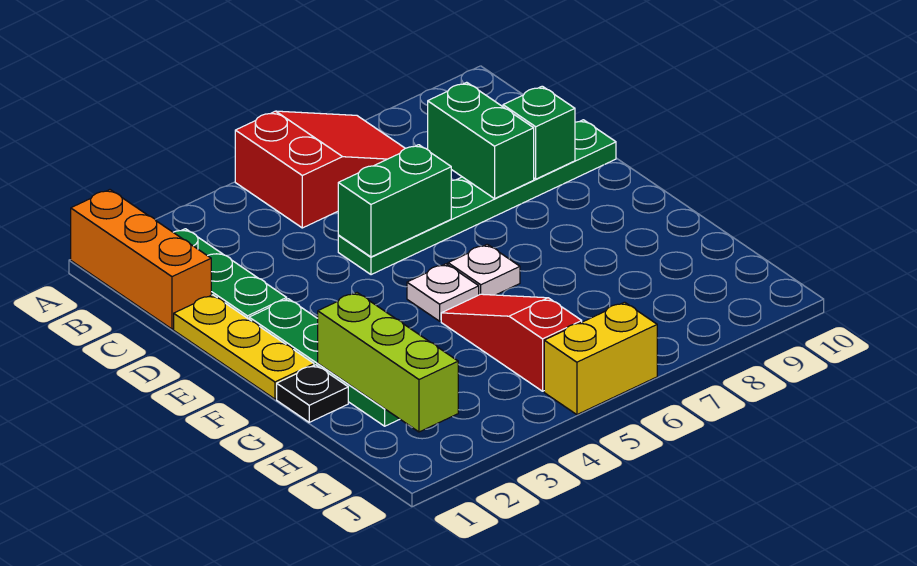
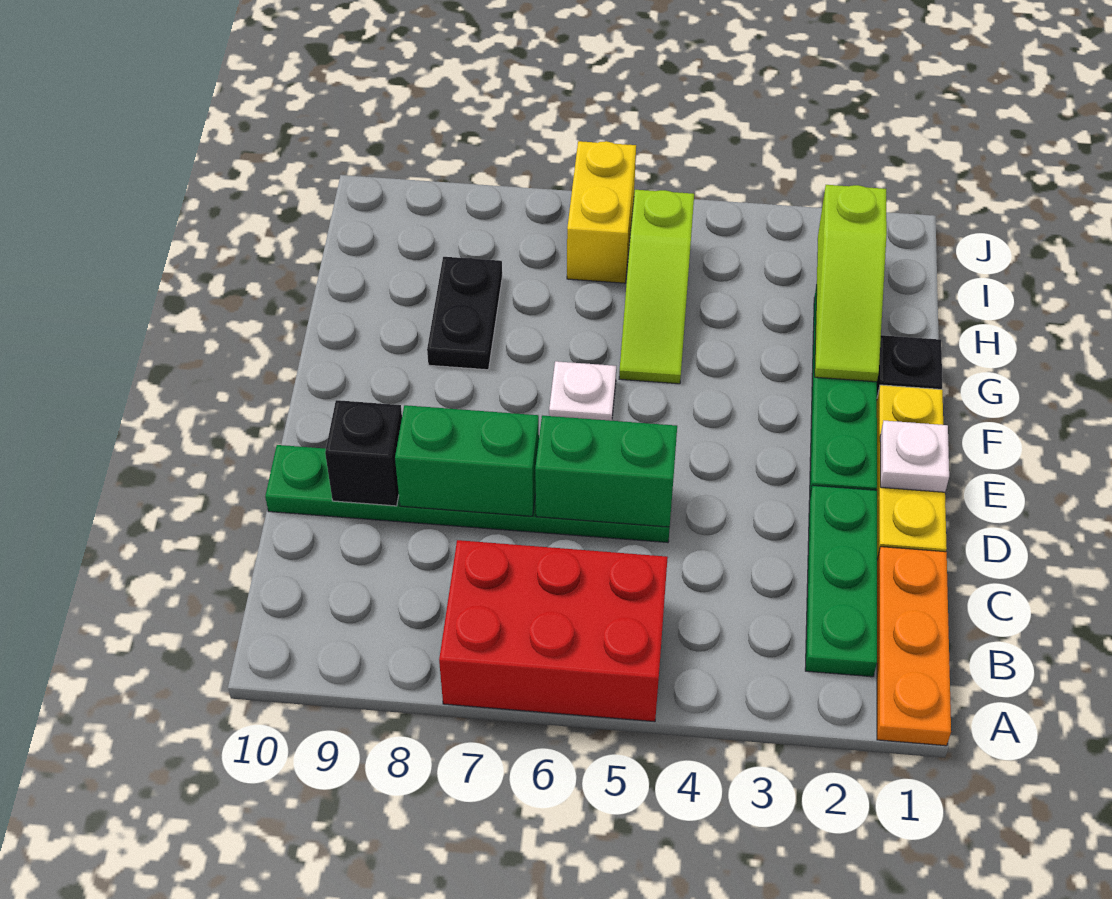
orange 1x3 brick [71,190,211,329] -> orange 1x3 plate [877,547,951,746]
red 2x3 slope [235,111,405,228] -> red 2x3 brick [439,540,668,722]
green 1x2 brick [428,82,534,199] -> green 1x2 brick turned to [395,405,539,516]
green 1x1 brick [503,86,575,179] -> black 1x1 brick [325,400,402,506]
white 1x1 plate [407,264,479,321] -> white 1x1 plate moved to [880,421,949,492]
lime 1x3 brick [318,293,458,432] -> lime 1x3 slope [815,185,887,382]
red 1x3 slope [441,294,582,391] -> lime 1x3 slope [619,190,694,384]
none -> black 1x2 plate [427,257,502,370]
yellow 1x2 brick [544,302,657,415] -> yellow 1x2 brick turned to [567,141,636,283]

